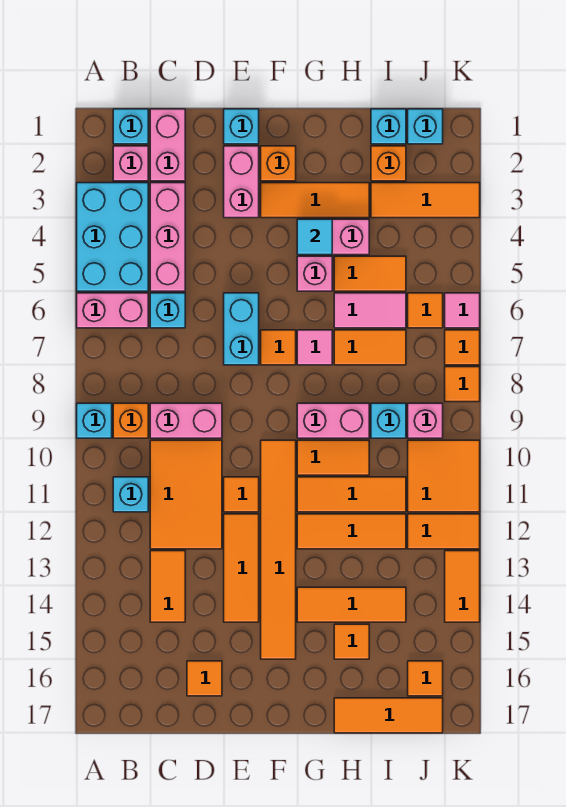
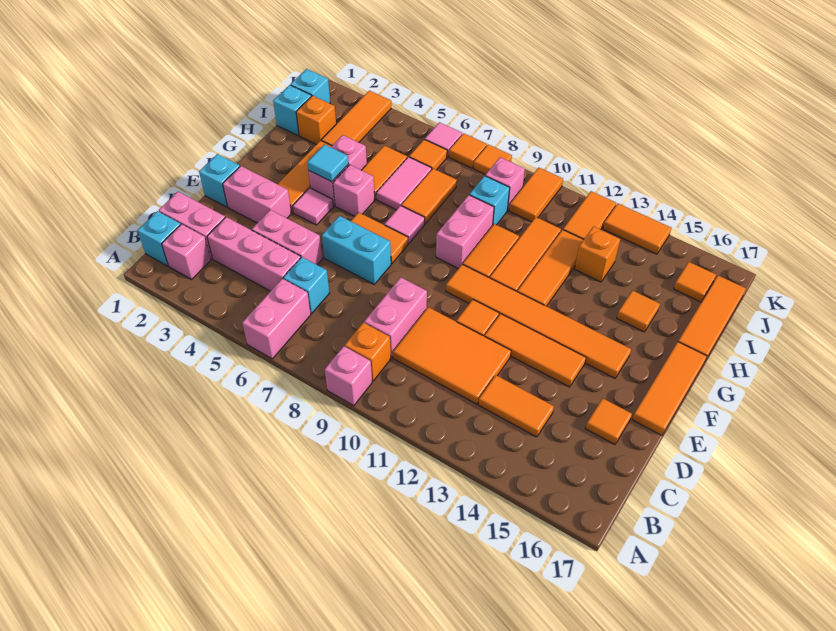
cyan 2x3 brick [77,183,148,291] -> none
cyan 1x1 brick [77,403,112,438] -> pink 1x1 brick [325,346,372,406]
cyan 1x1 brick [113,477,148,512] -> none
none -> pink 1x2 brick [252,210,322,265]
orange 1x1 brick [261,146,296,181] -> orange 1x1 brick moved to [575,227,620,282]
none -> pink 1x1 tile [293,188,333,225]
orange 1x1 tile [261,330,296,365] -> orange 1x2 tile [351,212,408,264]
orange 1x3 tile [297,587,406,622] -> orange 1x3 tile moved to [632,342,707,435]
orange 2x2 tile [408,440,480,512] -> orange 1x2 tile [509,167,563,222]

